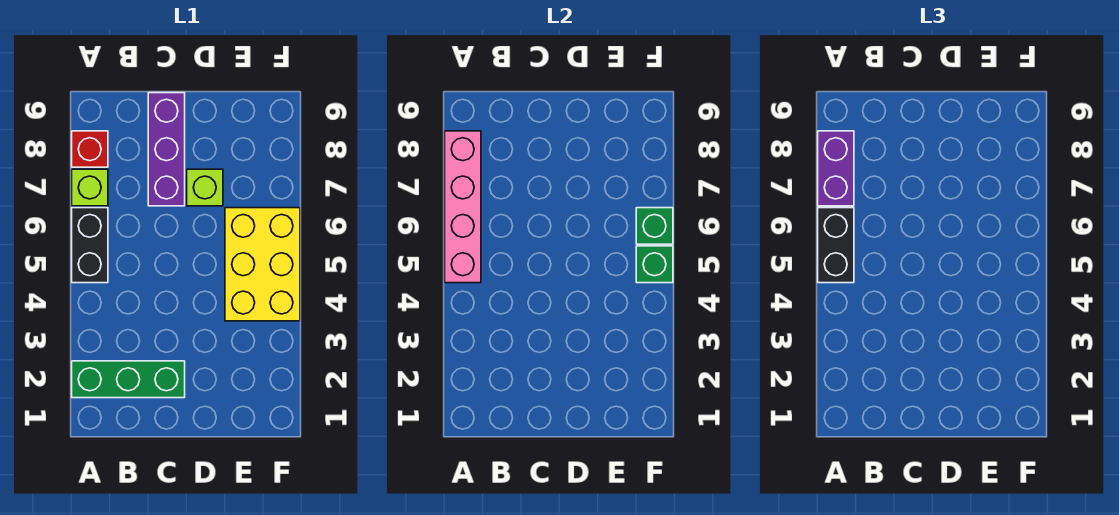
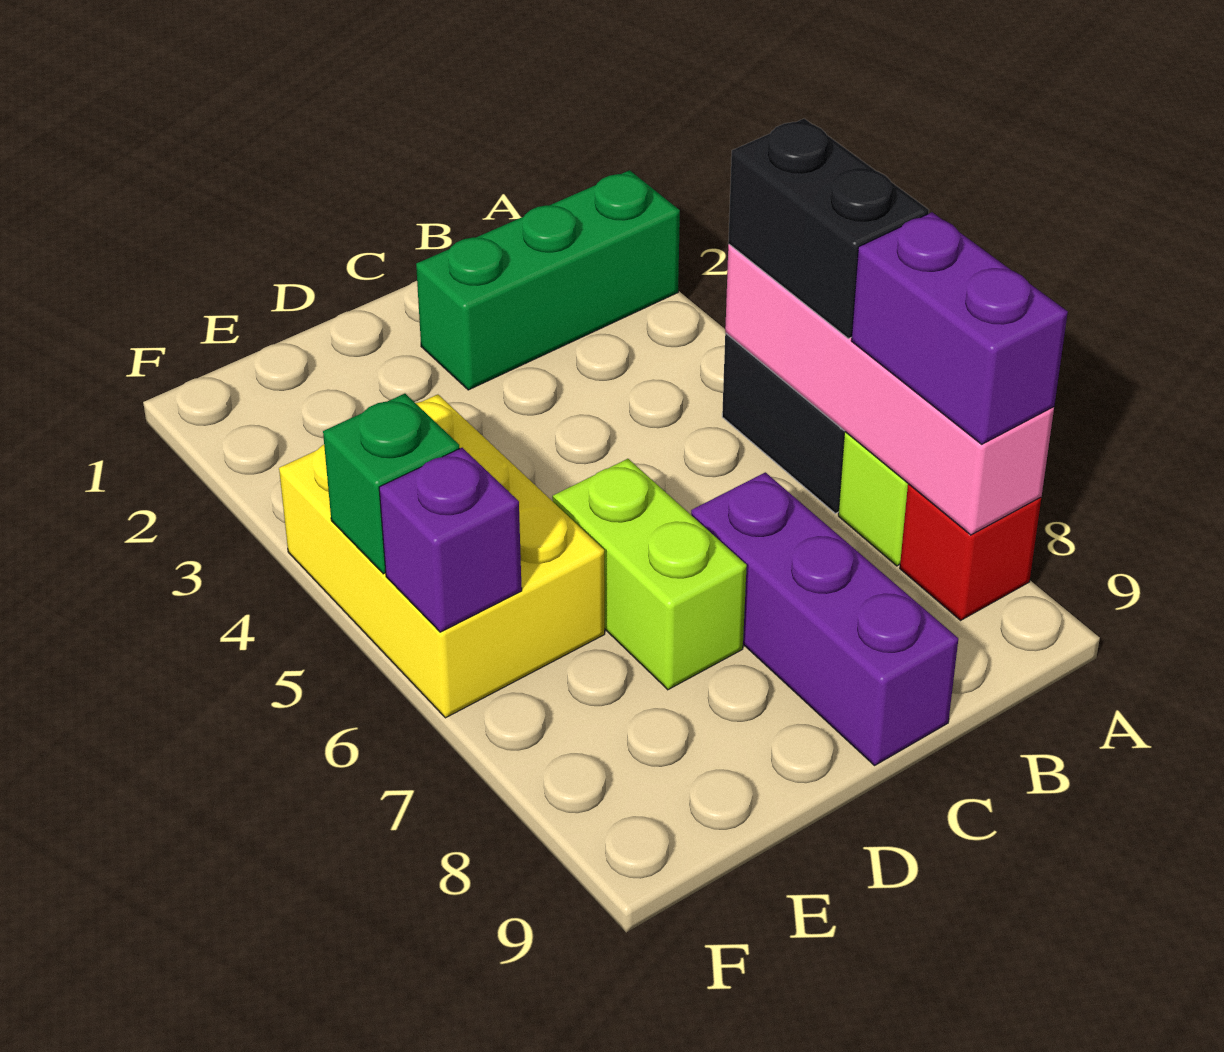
lime 1x1 brick [187,169,223,206] -> lime 1x2 brick [552,459,747,690]
green 1x1 brick [636,208,673,244] -> purple 1x1 brick [379,448,522,632]

